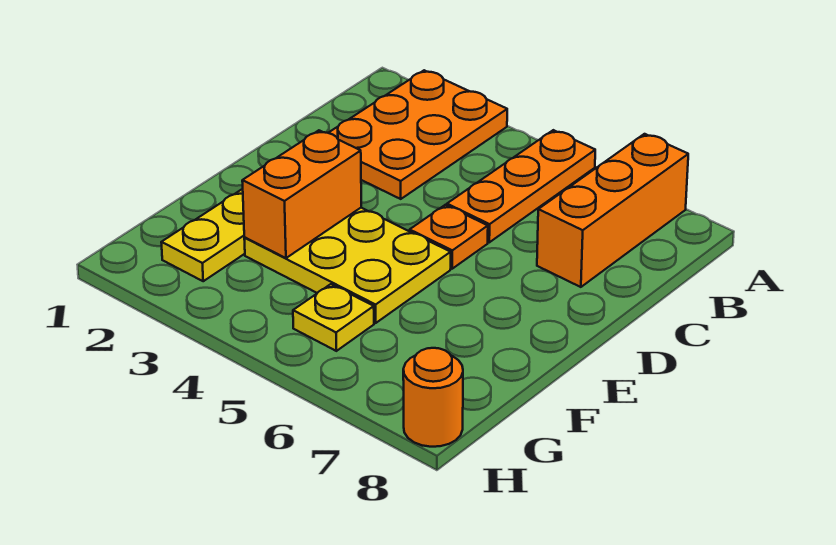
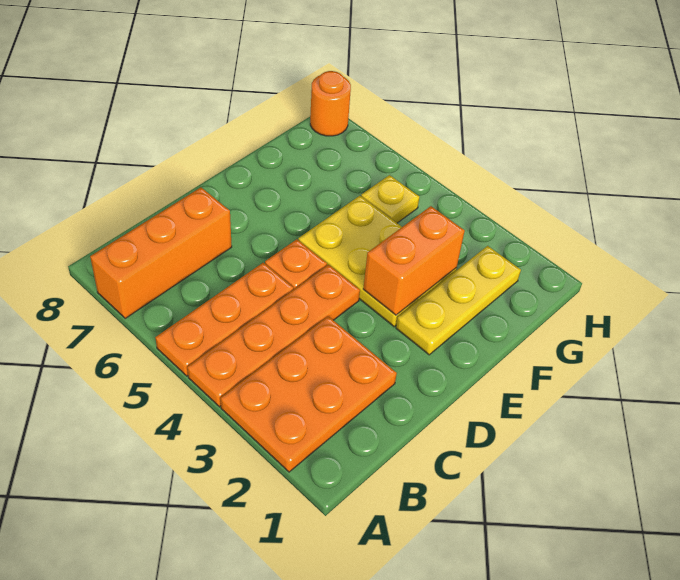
none -> orange 1x4 plate [187,265,360,407]

